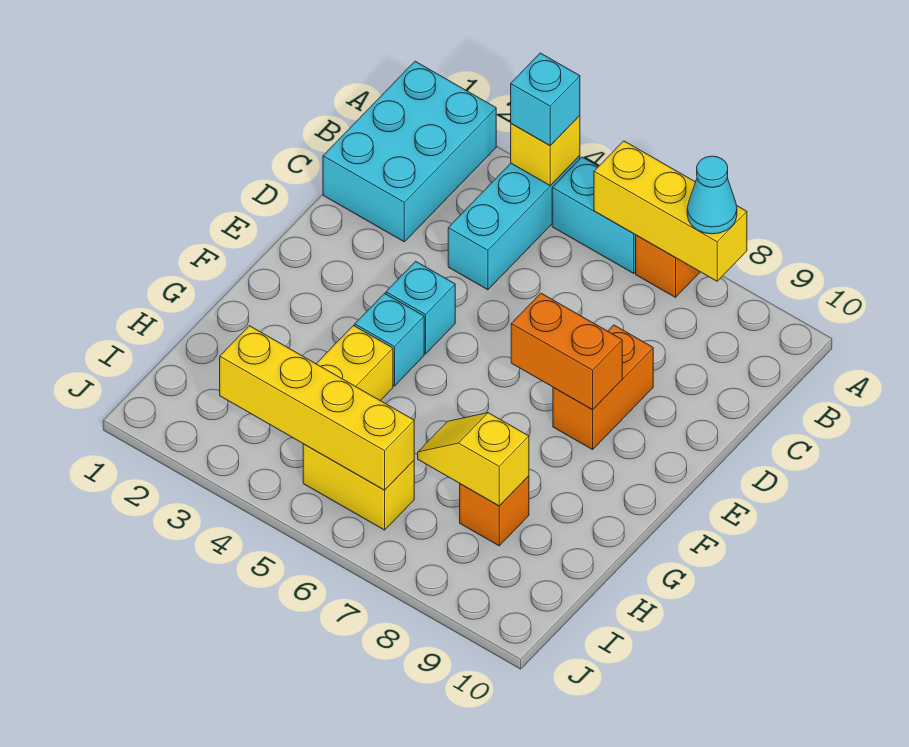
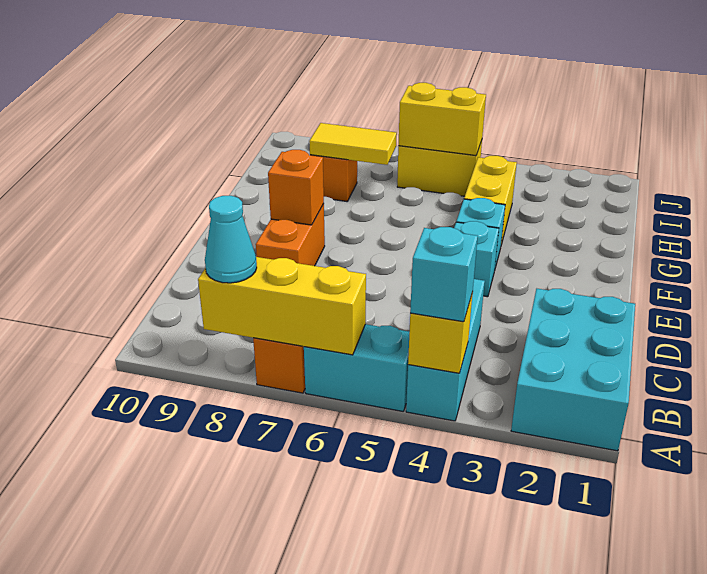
orange 1x2 brick [511,293,622,410] -> orange 1x1 brick [268,150,324,225]
yellow 1x2 slope [418,413,529,506] -> yellow 1x2 tile [309,123,397,165]
yellow 1x4 brick [220,326,414,490] -> yellow 1x2 brick [398,83,486,156]

